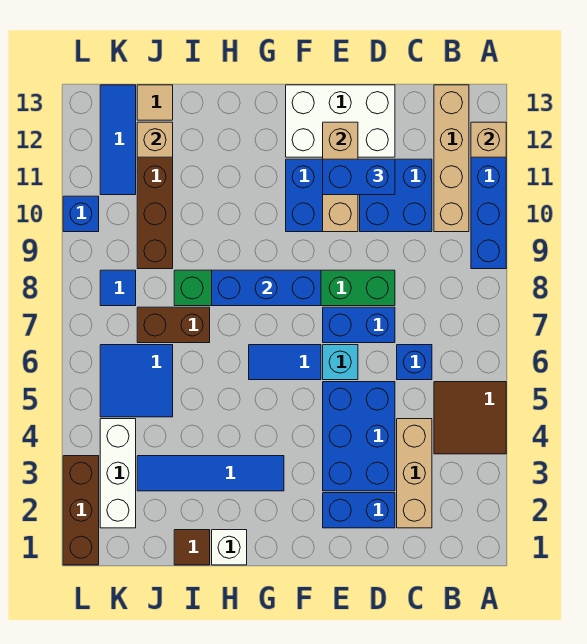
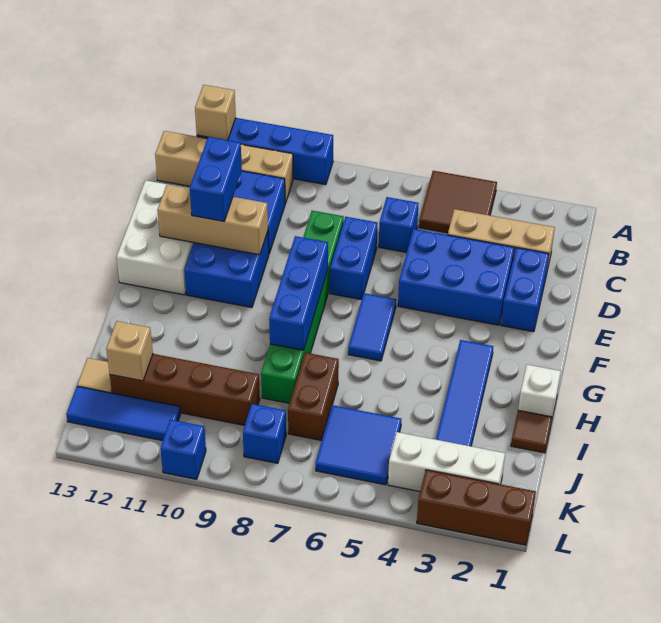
cyan 1x1 brick [323,345,358,380] -> none
blue 1x1 tile [100,270,136,306] -> blue 1x1 brick [243,404,286,463]

